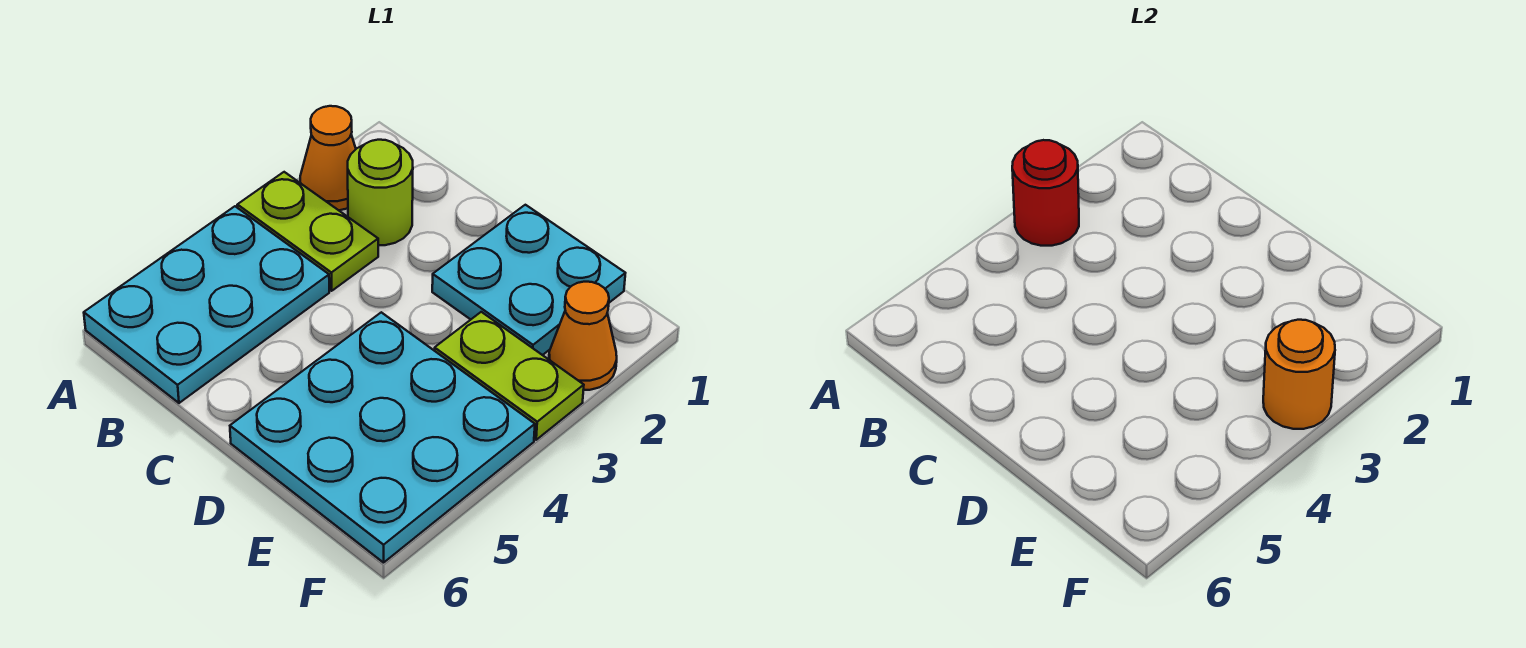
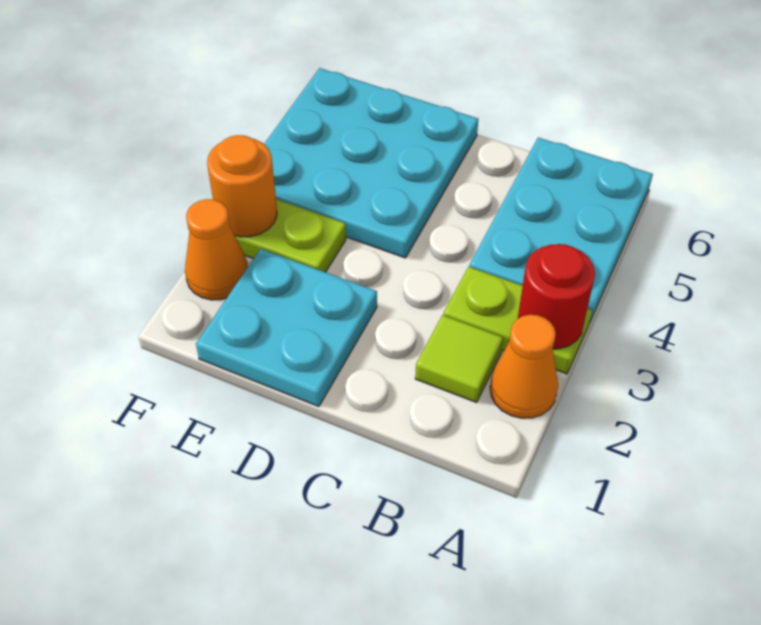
lime 1x1 round brick [348,140,413,245] -> lime 1x1 tile [415,315,503,402]

